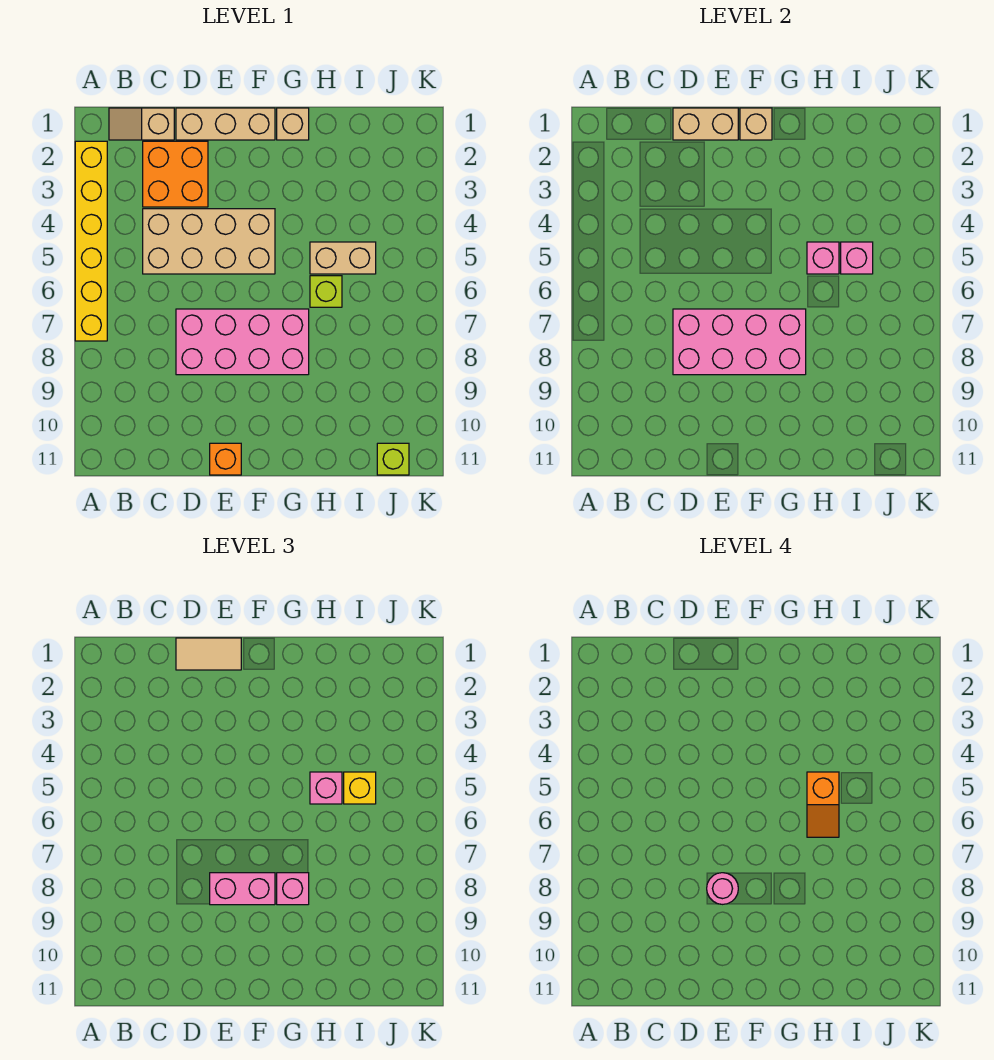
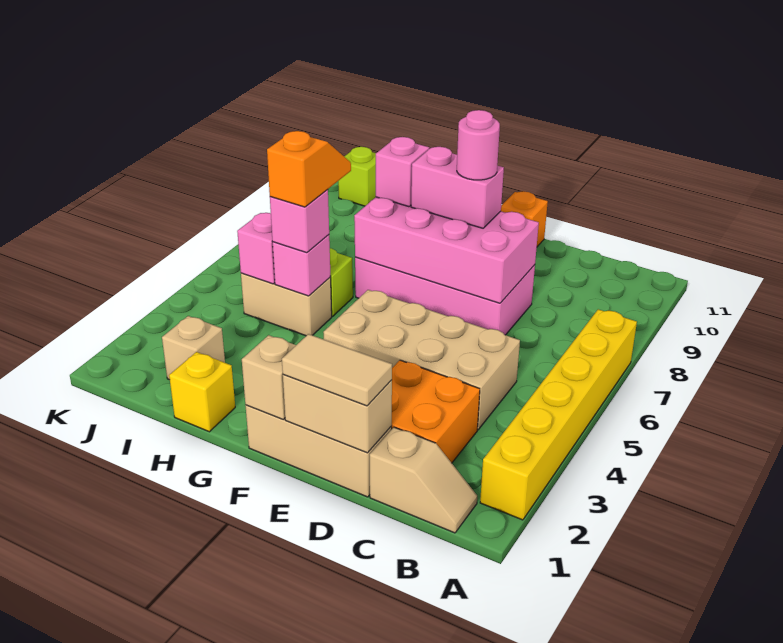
tan 1x1 brick [277,108,309,140] -> tan 1x1 brick moved to [162,316,225,380]
yellow 1x1 brick [344,772,376,804] -> yellow 1x1 brick moved to [169,352,235,432]

